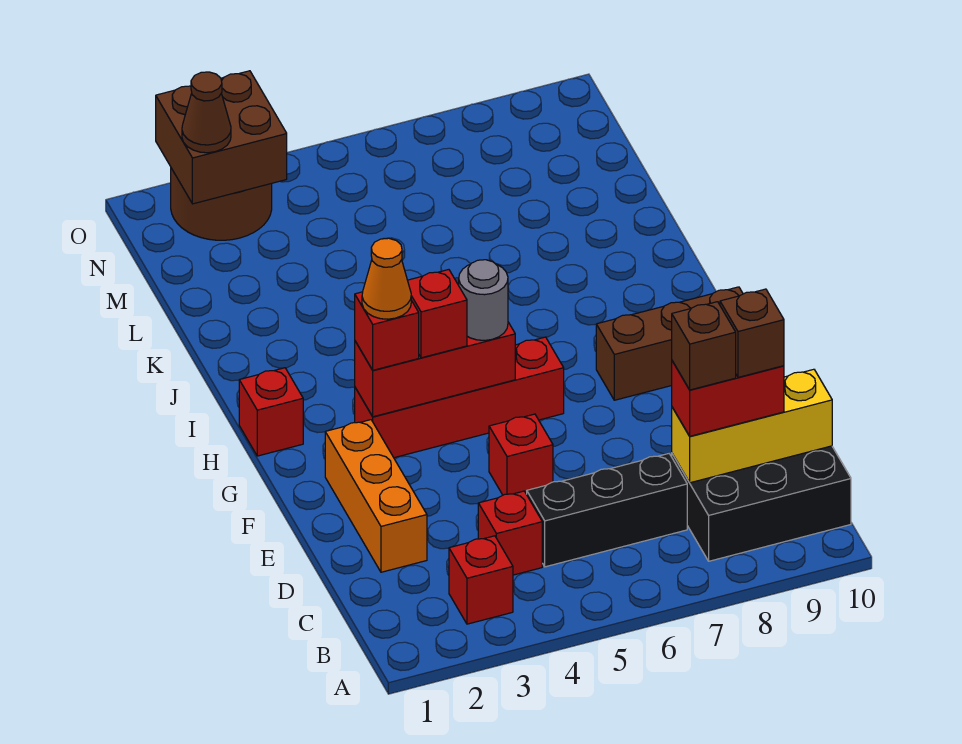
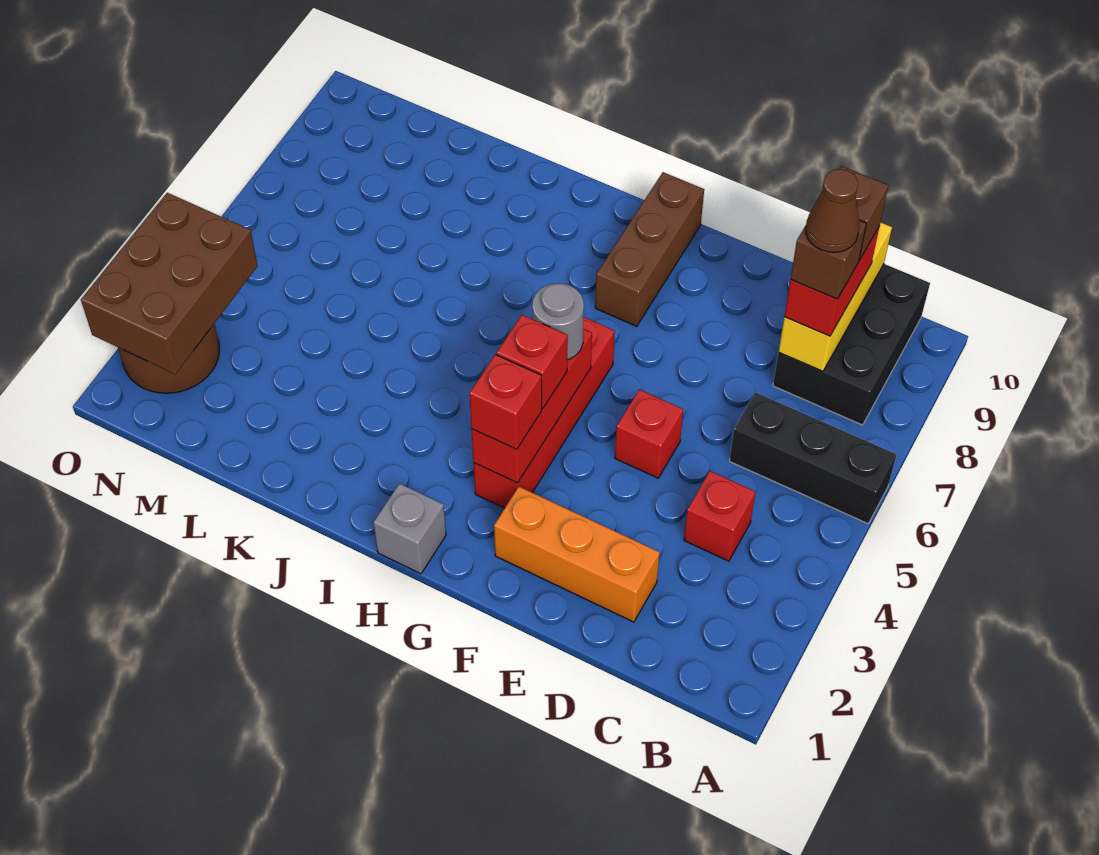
red 1x1 brick [449,536,513,624] -> none
black 1x3 brick [527,453,687,567] -> black 1x3 brick turned to [730,392,897,524]
orange 1x1 cone [362,238,411,319] -> none
red 1x1 brick [239,368,303,456] -> grey 1x1 brick [373,483,446,574]
brown 2x2 brick [156,71,287,204] -> brown 2x3 brick [81,193,258,374]
brown 1x1 cone [182,72,231,153] -> brown 1x1 cone moved to [806,169,859,252]

